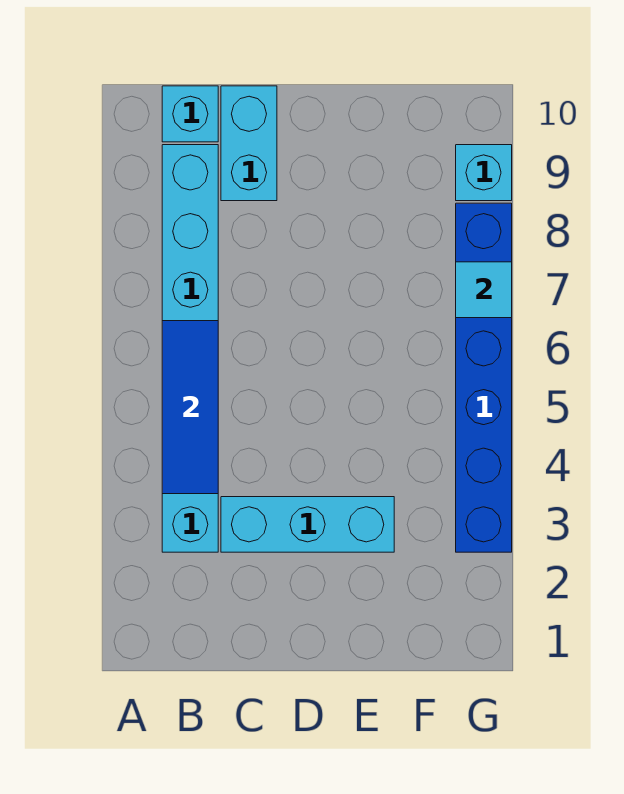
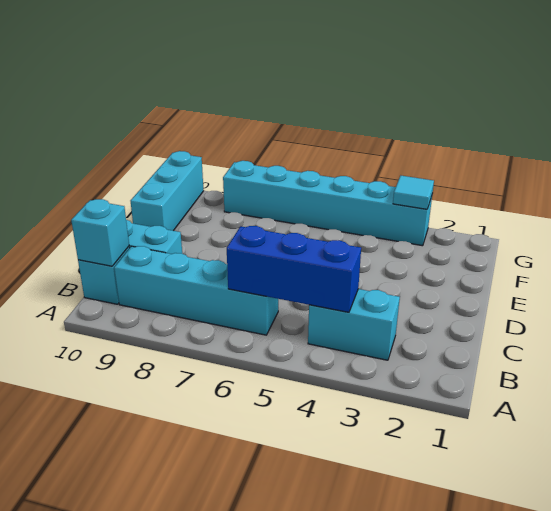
blue 1x3 tile [162,321,218,494] -> blue 1x3 brick [227,226,361,312]
cyan 1x3 brick [221,497,394,552] -> cyan 1x3 brick moved to [131,151,204,231]
blue 1x6 brick [456,203,512,552] -> cyan 1x6 brick [223,161,432,246]
cyan 1x1 tile [456,262,512,318] -> cyan 1x1 tile moved to [393,176,434,209]
cyan 1x1 brick [456,145,512,201] -> cyan 1x1 brick moved to [71,199,129,266]

